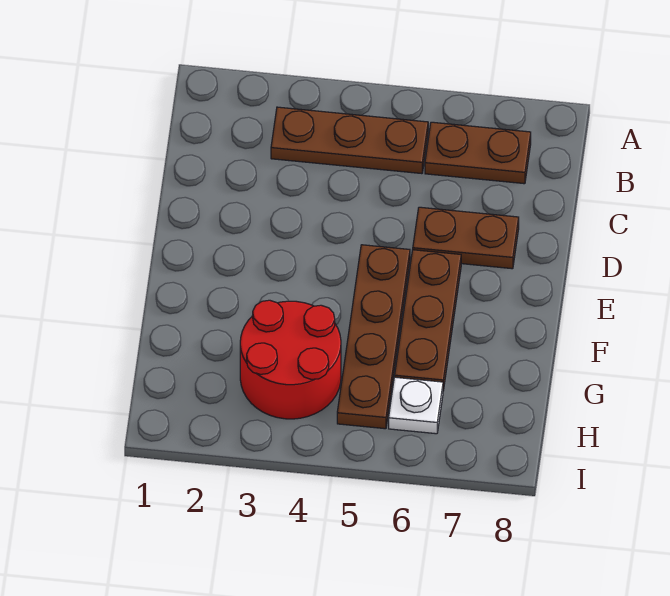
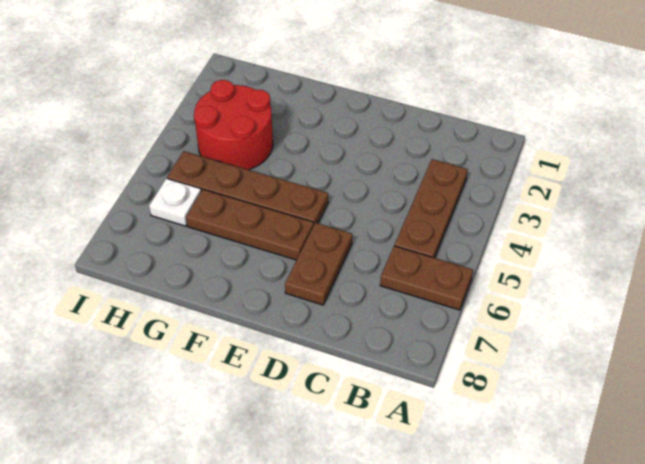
brown 1x2 plate [425,122,531,184] -> brown 1x2 plate turned to [380,246,473,310]

